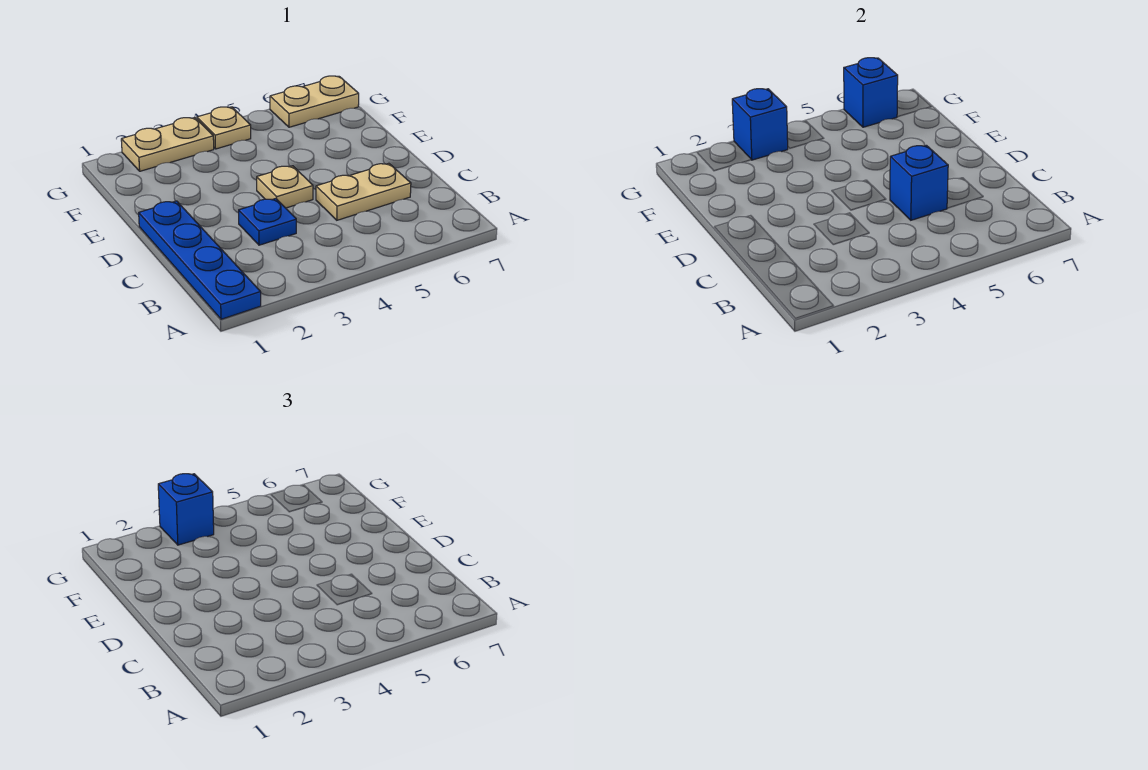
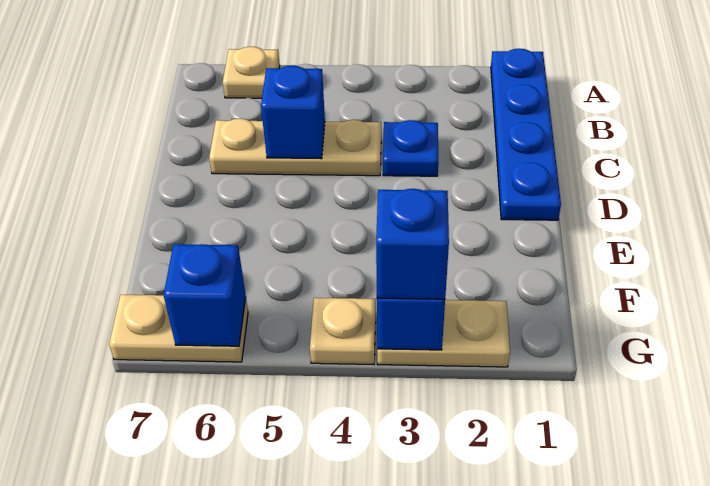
tan 1x2 plate [316,163,411,220] -> tan 1x3 plate [209,119,381,176]
tan 1x1 plate [257,166,313,208] -> tan 1x1 plate moved to [223,47,280,98]

